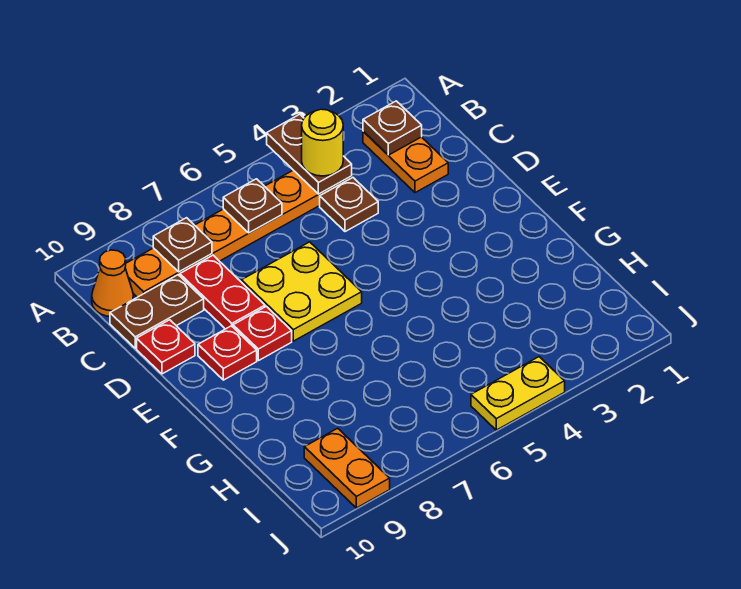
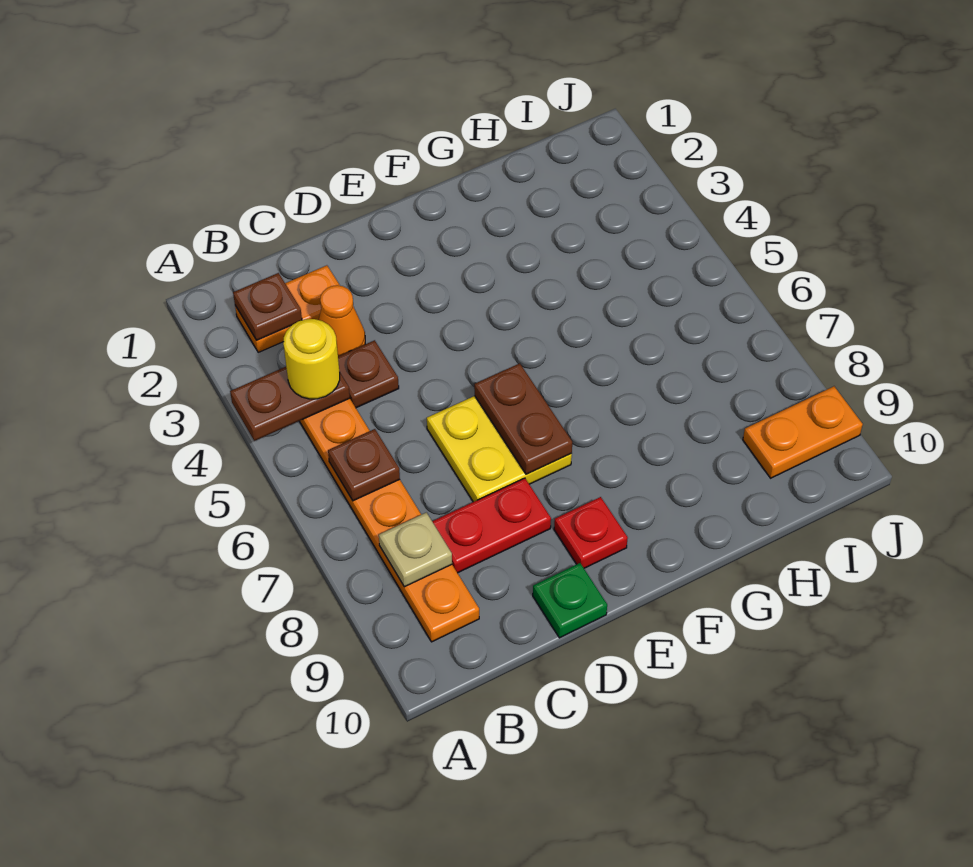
brown 1x1 plate [153,218,212,272] -> tan 1x1 plate [379,512,452,587]
orange 1x1 cone [92,250,134,316] -> orange 1x1 cone moved to [319,285,365,356]
brown 1x2 plate [110,275,204,348] -> brown 1x2 plate moved to [474,363,572,474]
red 1x1 plate [137,320,195,374] -> green 1x1 plate [533,563,607,638]
red 1x1 plate [233,306,292,361] -> none
yellow 1x2 plate [471,357,565,430] -> none

